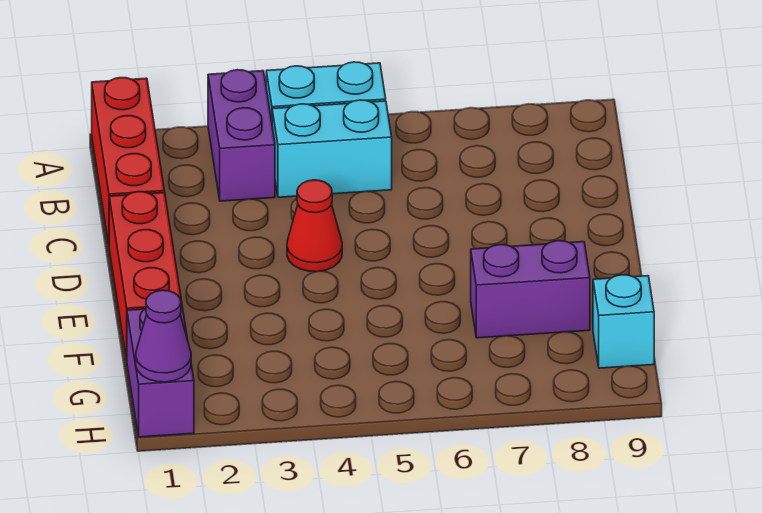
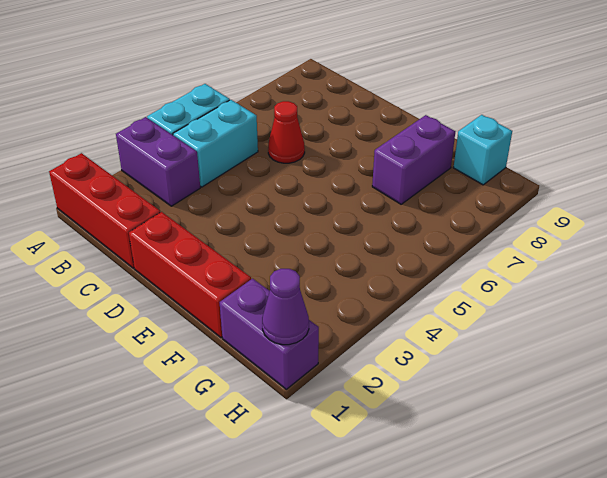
red 1x1 cone [287,180,342,272] -> red 1x1 cone moved to [268,101,305,163]

